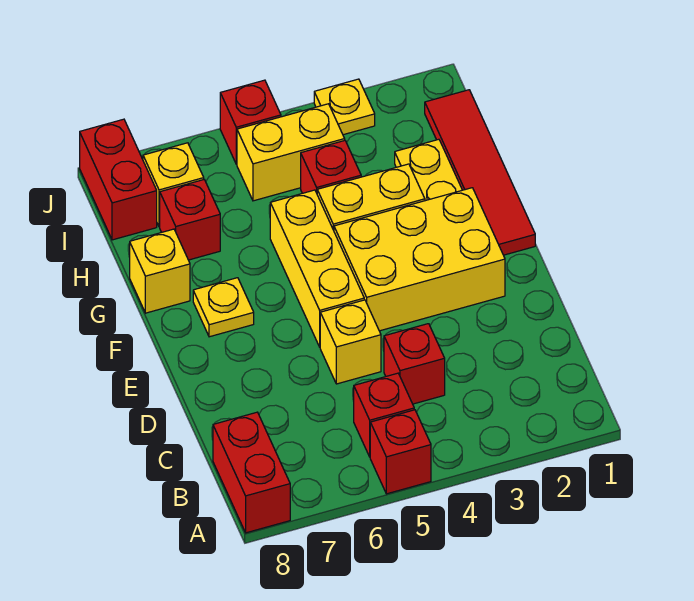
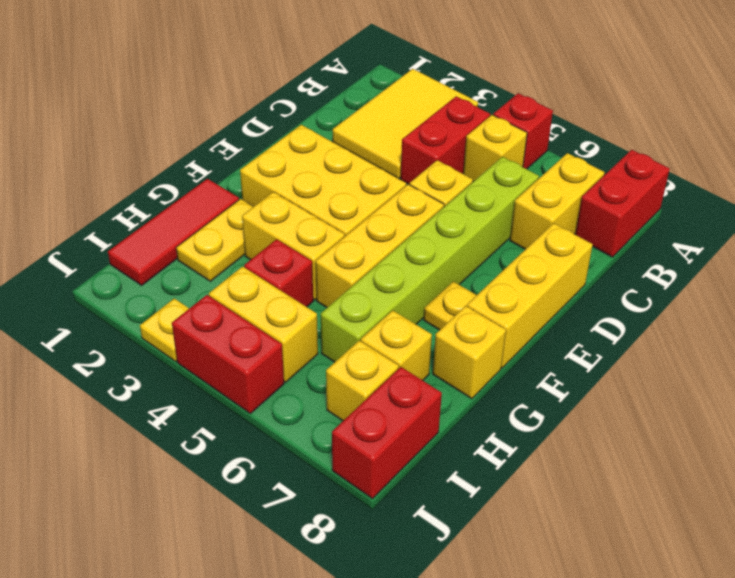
none -> yellow 2x3 tile [333,69,478,179]
red 1x1 brick [354,373,414,457] -> yellow 1x1 brick [463,115,527,181]
none -> yellow 1x2 brick [510,153,605,249]
red 1x1 brick [384,324,445,404] -> red 1x2 brick [400,96,490,184]
none -> lime 1x6 brick [321,157,539,362]
none -> yellow 1x3 brick [467,223,593,368]
red 1x4 tile [425,90,535,255] -> red 1x3 tile [108,179,239,285]
red 1x1 brick [160,180,220,260] -> yellow 1x1 brick [361,310,432,380]
red 1x1 brick [220,80,281,164] -> red 1x2 brick [172,295,284,414]

